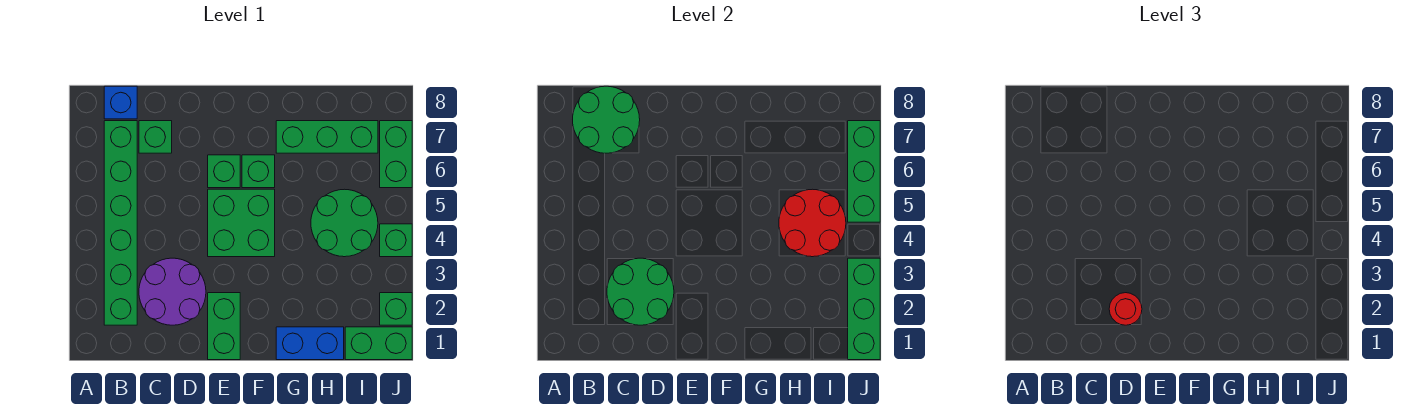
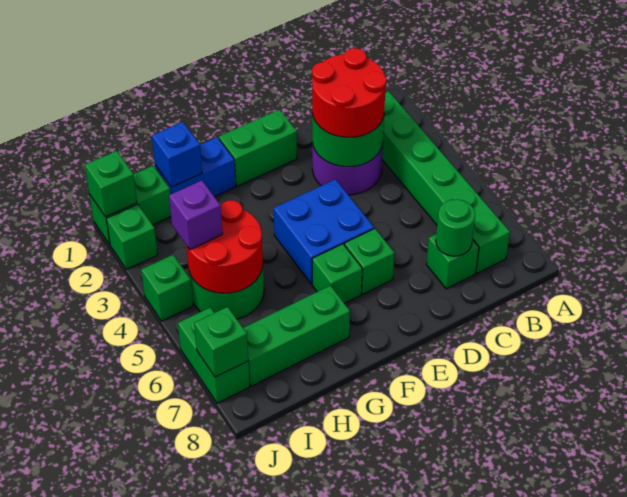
green 2x2 round brick [573,86,640,153] -> green 1x1 round brick [436,199,475,256]
blue 1x1 brick [104,86,137,119] -> blue 1x1 brick moved to [152,122,202,187]
red 1x1 round brick [1109,293,1142,325] -> red 2x2 round brick [312,48,387,137]
green 1x2 brick [208,293,240,360] -> green 1x2 brick turned to [219,110,297,186]
green 2x2 brick [208,189,275,257] -> blue 2x2 brick [274,179,374,284]
none -> purple 1x1 brick [169,181,222,249]
green 1x3 brick [848,258,880,360] -> green 1x1 brick [85,151,137,217]
green 1x3 brick [848,121,880,222] -> green 1x1 brick [194,307,248,377]

